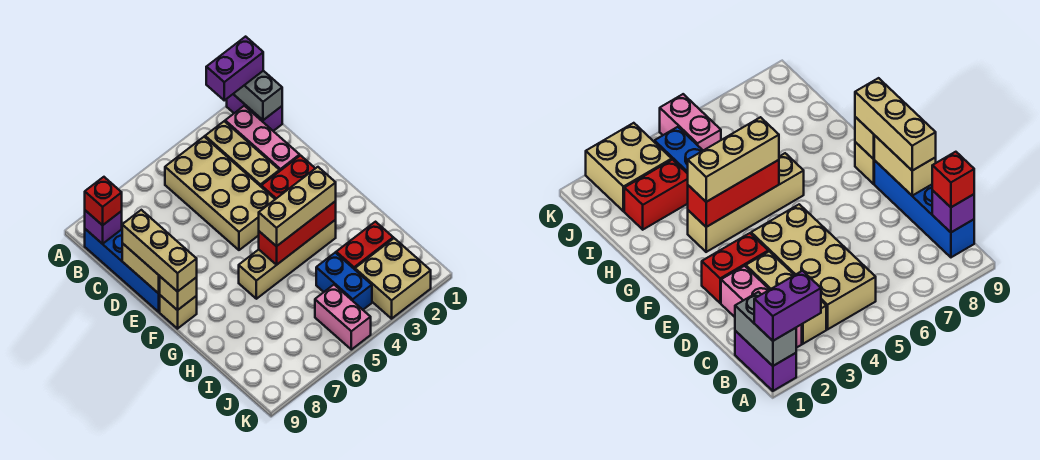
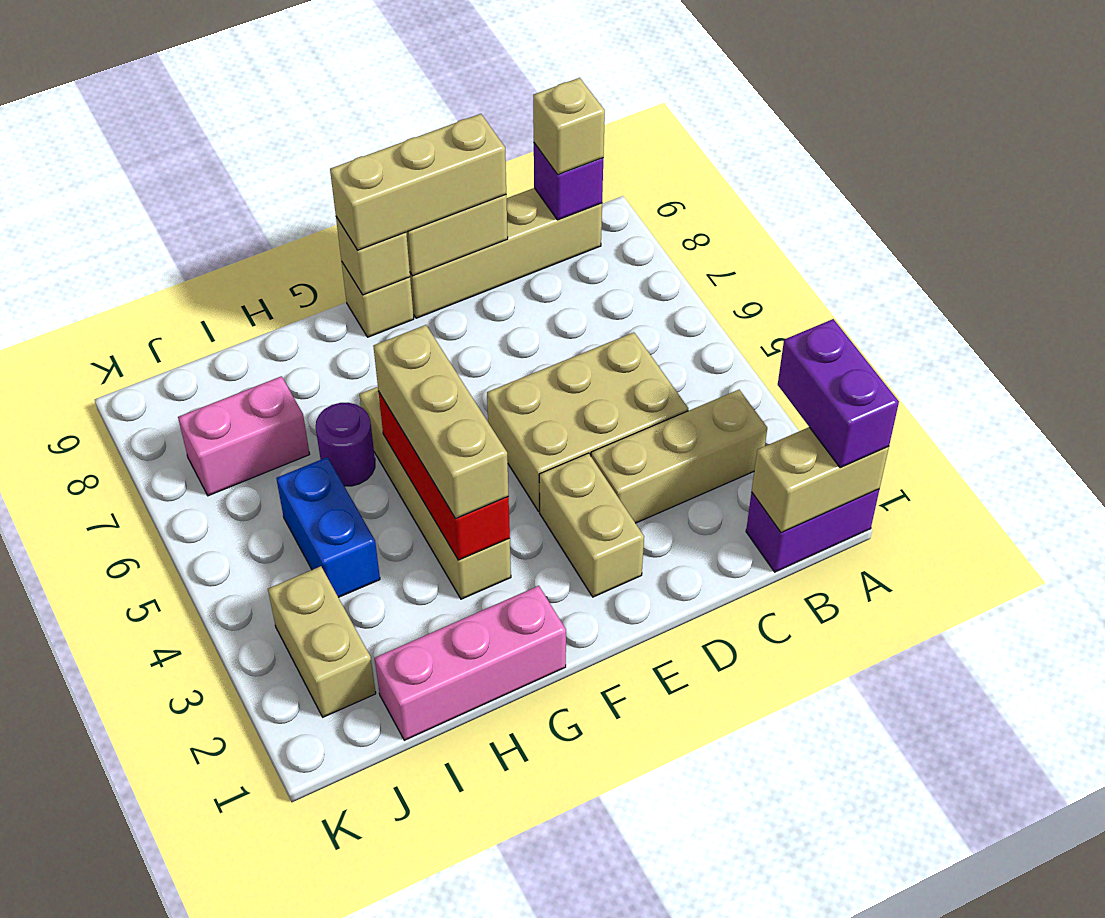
grey 1x2 brick [234,71,282,120] -> tan 1x2 brick [752,427,889,533]
pink 1x3 brick [225,106,300,171] -> pink 1x3 brick moved to [375,586,566,740]
tan 2x4 brick [165,137,275,250] -> tan 2x3 brick [487,332,688,511]
blue 1x4 brick [85,229,160,312] -> tan 1x4 brick [410,188,602,318]
red 1x1 brick [85,177,122,225] -> tan 1x1 brick [533,78,605,175]
red 1x2 brick [261,155,315,199] -> tan 1x2 brick [539,453,644,597]
none -> purple 1x1 round brick [316,403,375,486]
red 1x2 brick [336,222,393,269] -> none
blue 1x2 brick [316,253,372,310] -> blue 1x2 brick turned to [276,457,380,597]
tan 2x2 brick [355,238,431,319] -> tan 1x2 brick [268,566,376,717]
pink 1x2 brick [315,285,371,350] -> pink 1x2 brick moved to [178,376,310,496]

